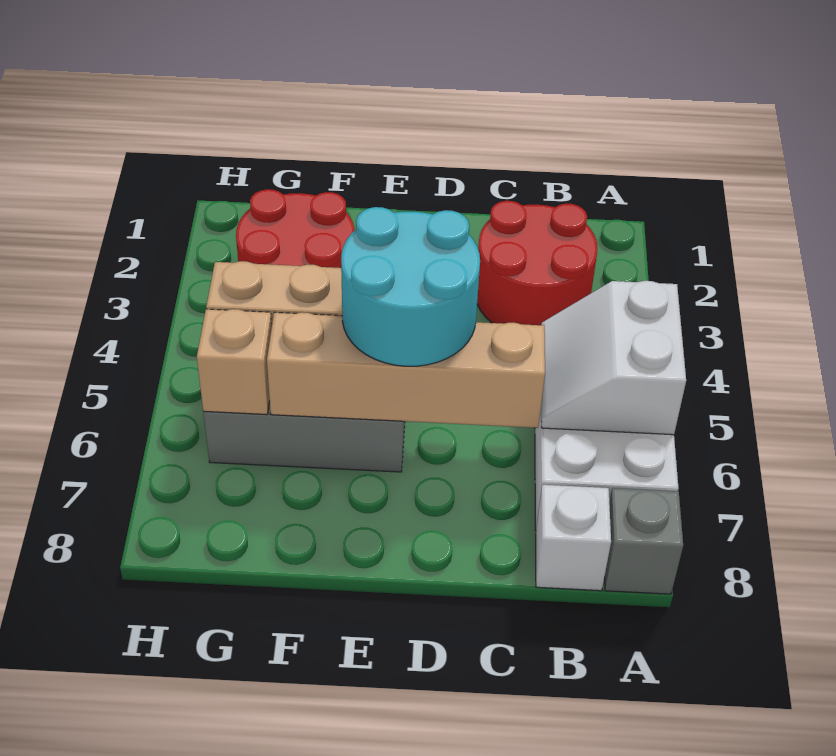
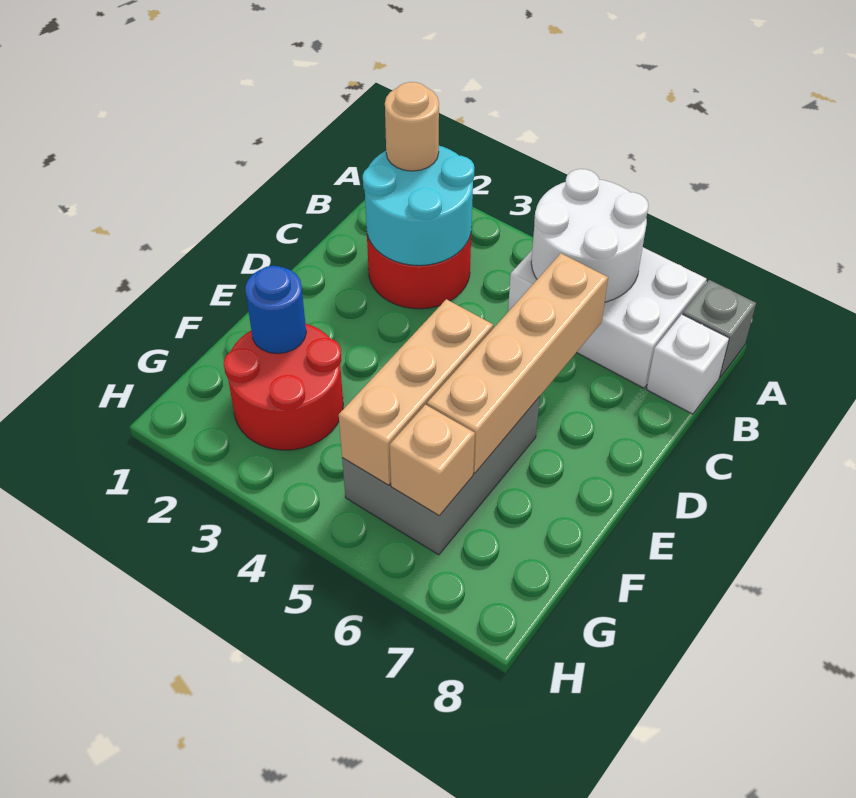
white 2x2 slope [541,281,686,435] -> white 2x2 round brick [531,169,649,302]
none -> tan 1x1 round brick [385,82,439,171]
cyan 2x2 round brick [341,207,480,366] -> cyan 2x2 round brick moved to [363,146,474,266]
none -> blue 1x1 round brick [245,266,306,354]

